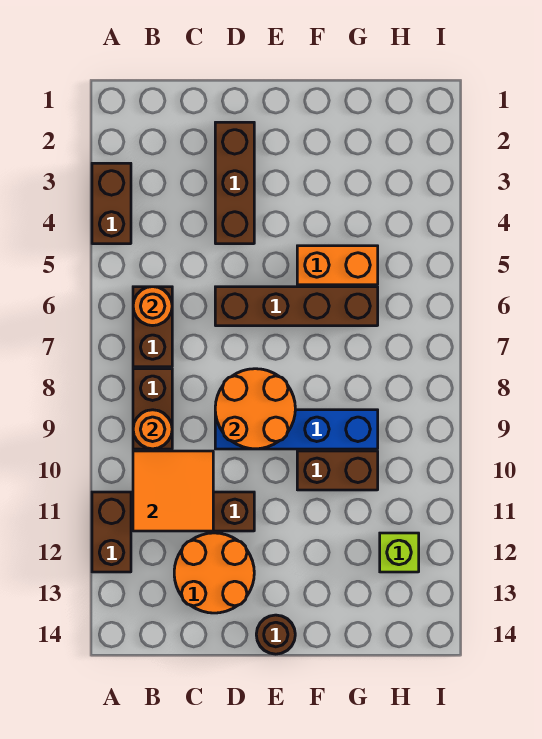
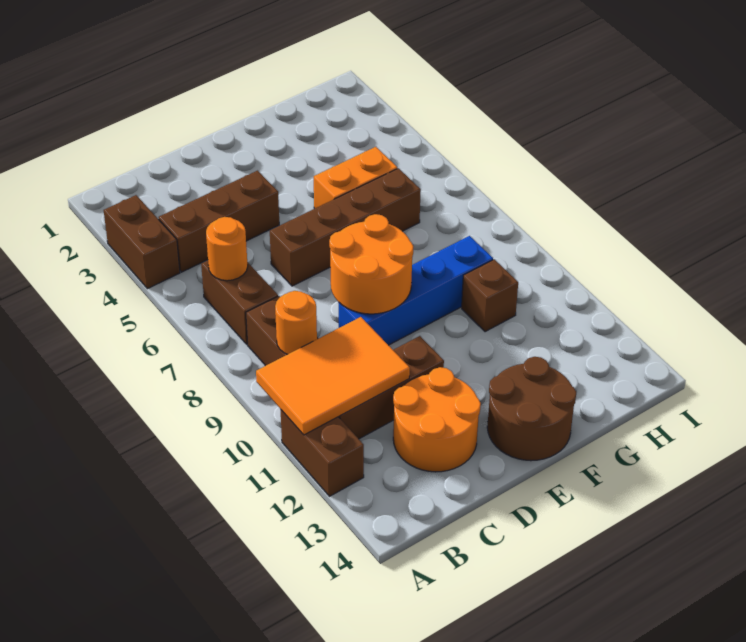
orange 2x2 tile [133,451,213,531] -> orange 2x3 tile [256,317,410,435]
brown 1x3 brick [215,122,254,244] -> brown 1x3 brick turned to [159,171,279,272]
brown 1x1 round brick [256,615,295,654] -> brown 2x2 round brick [487,357,576,461]
brown 1x2 brick [297,451,378,490] -> brown 1x1 brick [462,259,518,332]
lime 1x1 brick [380,533,419,572] -> none

